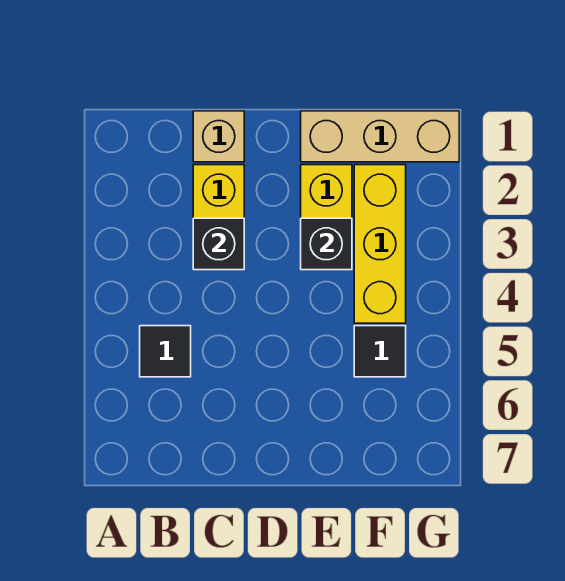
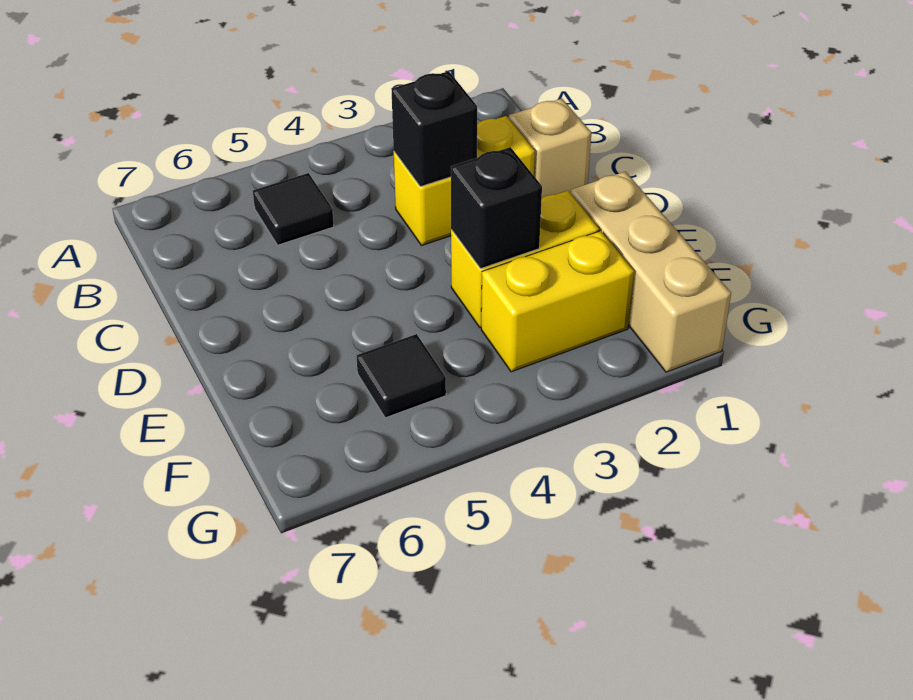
yellow 1x3 brick [354,165,406,323] -> yellow 1x2 brick [481,231,634,372]

